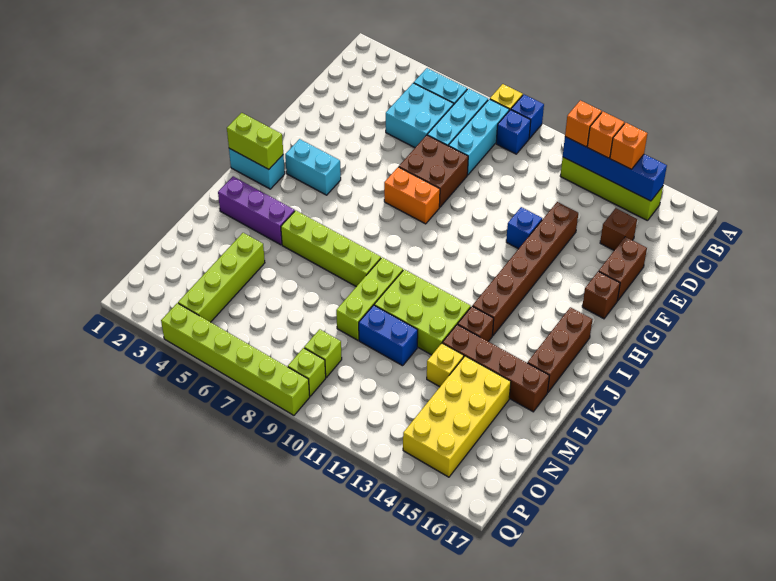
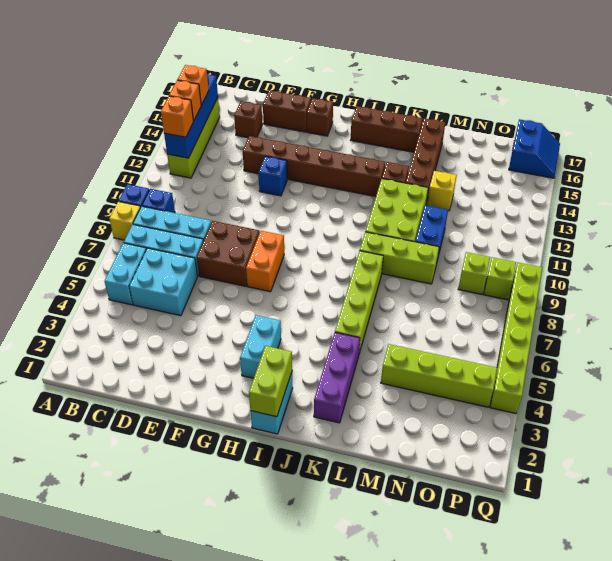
yellow 2x4 brick [403,356,511,477] -> none
none -> blue 2x2 slope [509,119,560,178]

